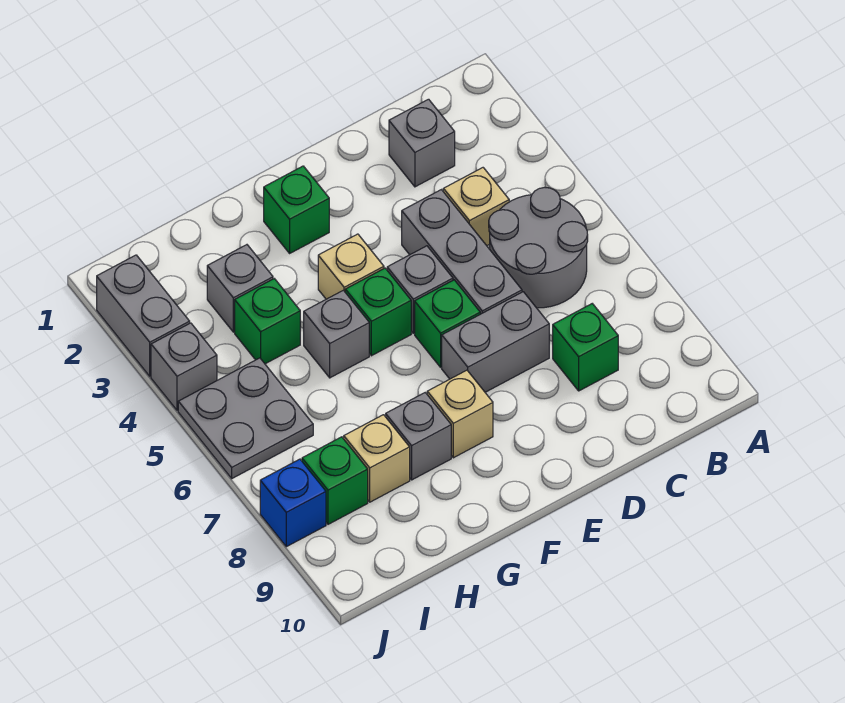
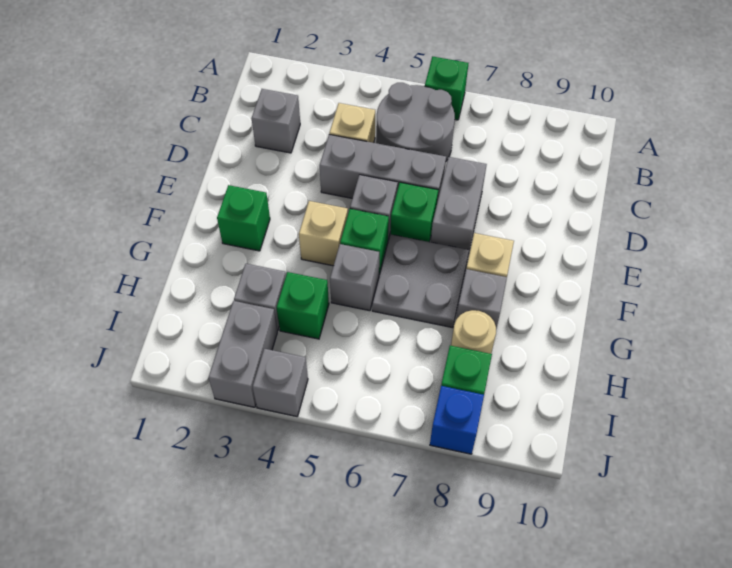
green 1x1 brick [553,304,618,391] -> green 1x1 brick moved to [425,56,468,120]
tan 1x1 brick [344,415,410,502] -> tan 1x1 round brick [451,310,496,354]
grey 2x2 plate [178,358,313,478] -> grey 2x2 plate moved to [372,234,469,328]
grey 1x2 brick [97,255,190,376] -> grey 1x2 brick turned to [209,301,277,407]

